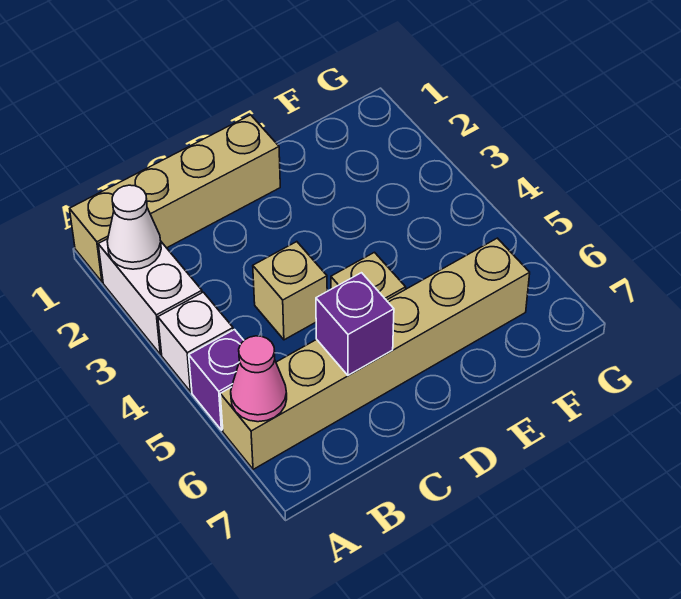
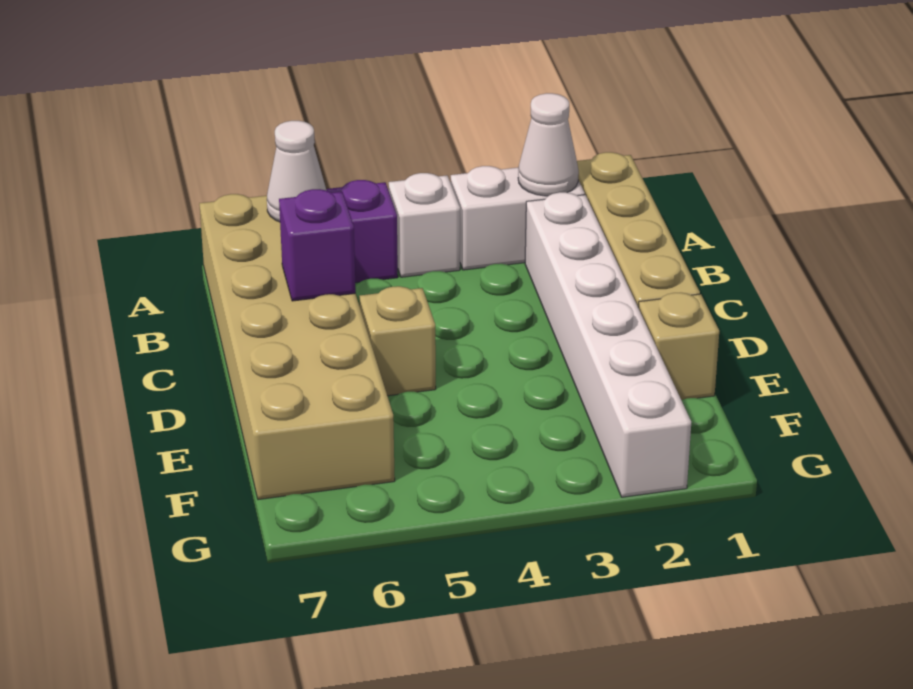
tan 1x6 brick [220,238,530,469] -> tan 2x6 brick [199,194,395,500]
pink 1x1 cone [231,336,287,422] -> white 1x1 cone [267,121,326,222]
none -> white 1x6 brick [525,192,691,497]
tan 1x1 brick [253,242,327,340] -> tan 1x1 brick moved to [638,293,719,400]

